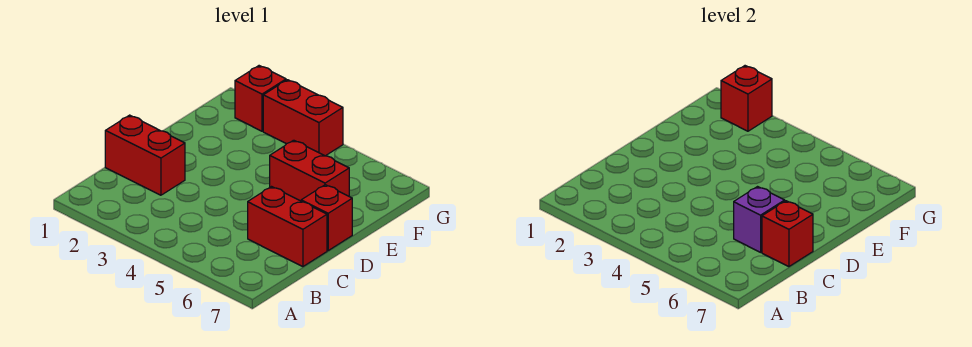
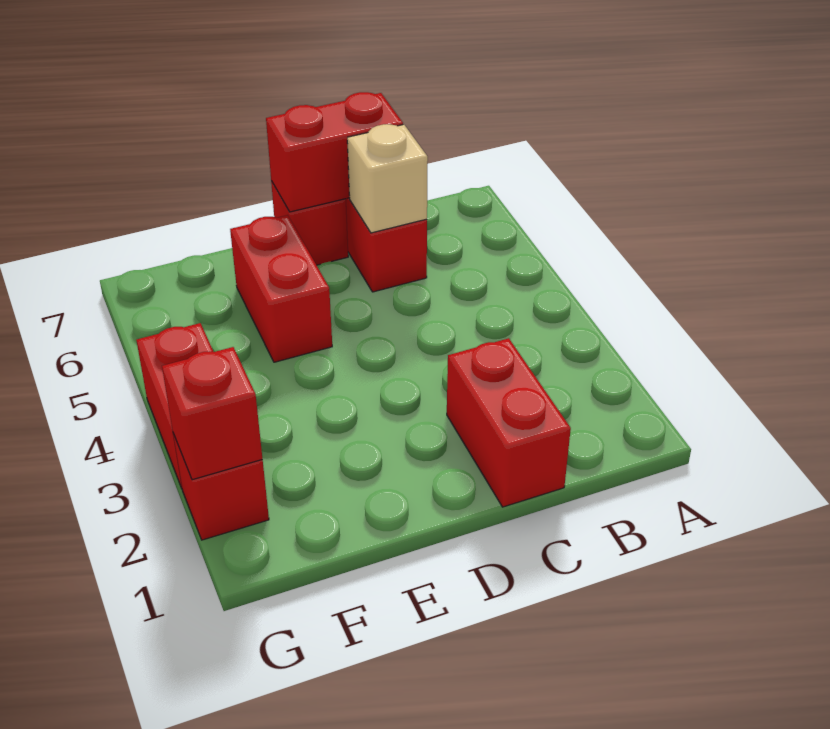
purple 1x1 brick [734,187,785,252] -> tan 1x1 brick [347,124,428,233]
red 1x1 brick [762,201,813,267] -> red 1x2 brick [266,92,403,212]

